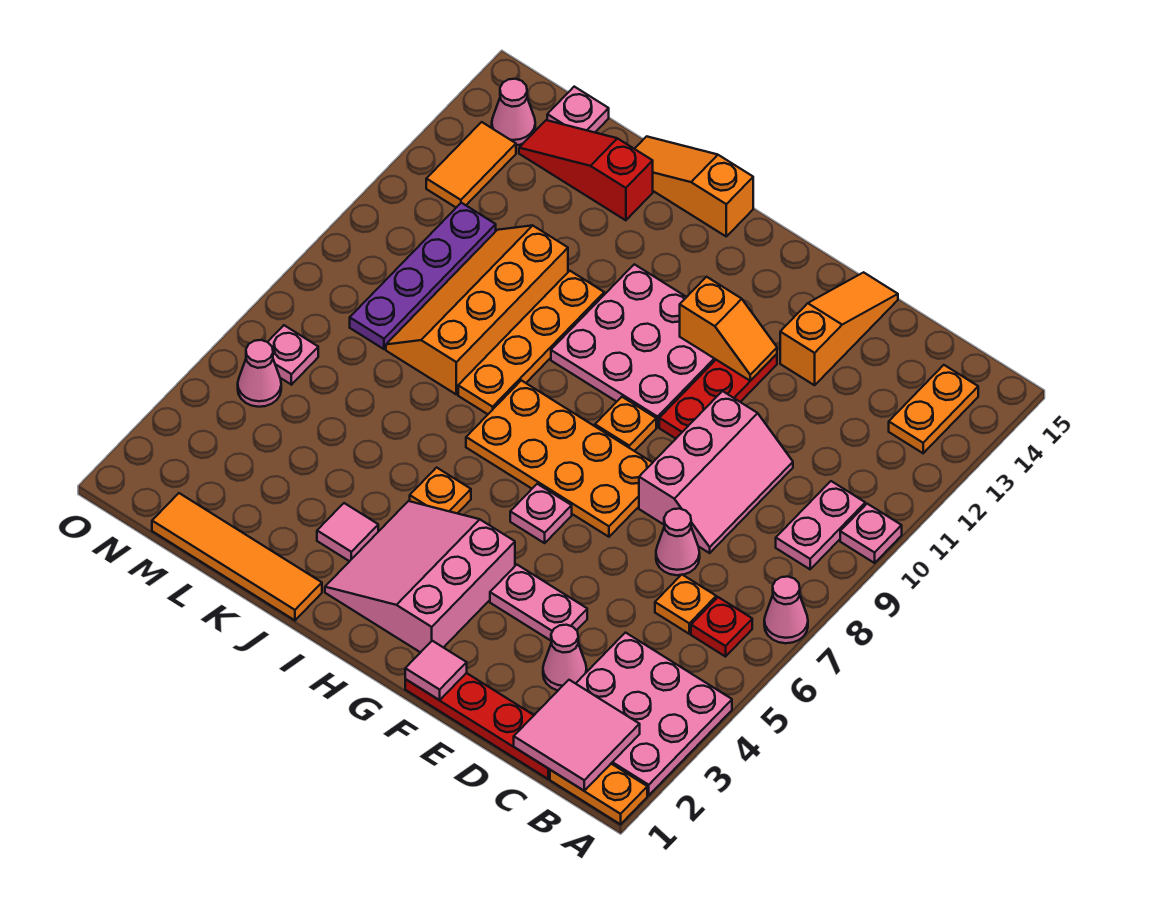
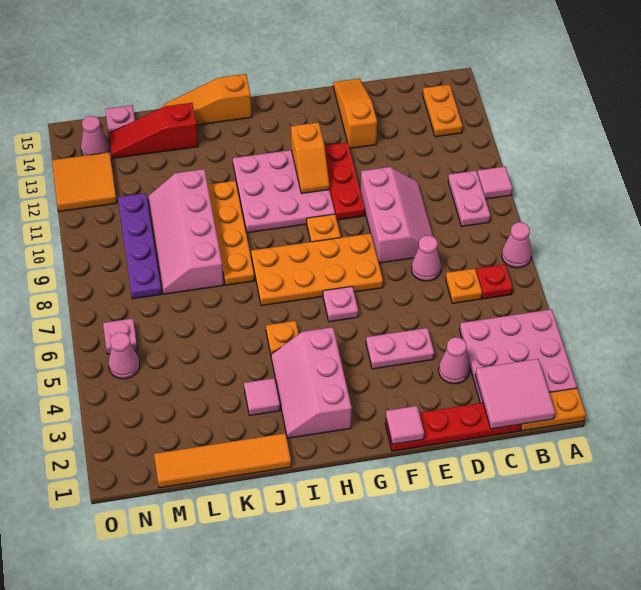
pink 1x1 plate [840,504,902,563] -> pink 1x1 tile [478,167,513,199]
orange 1x2 slope [680,277,777,381] -> orange 1x2 slope turned to [291,122,330,194]
pink 3x3 slope [325,501,515,653] -> pink 2x3 slope [271,327,352,438]
orange 2x4 slope [386,225,568,394] -> pink 2x4 slope [148,169,224,294]
orange 1x2 tile [426,122,516,207] -> orange 2x2 tile [52,152,117,211]

